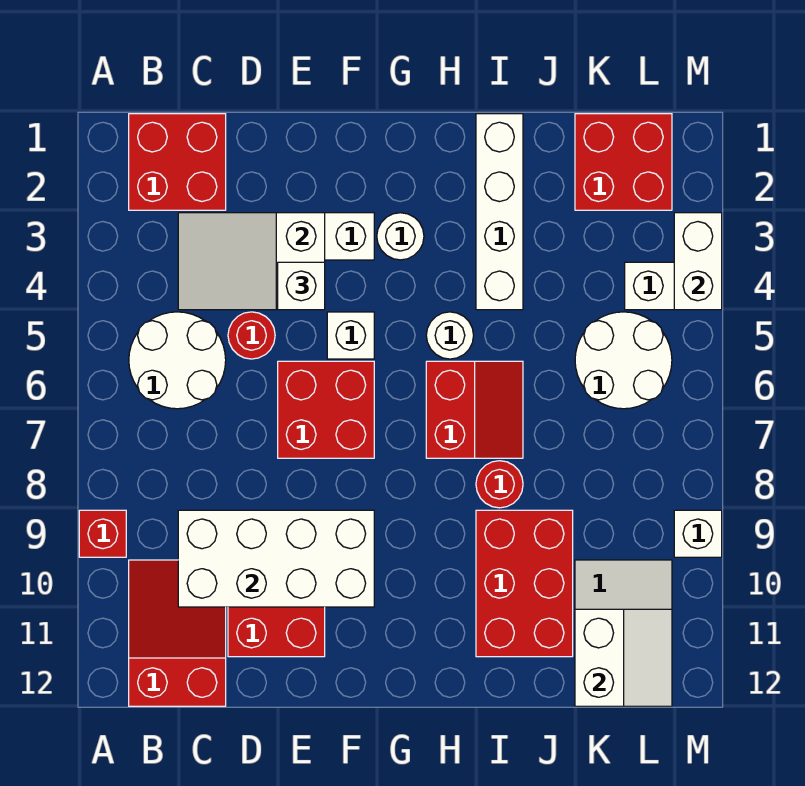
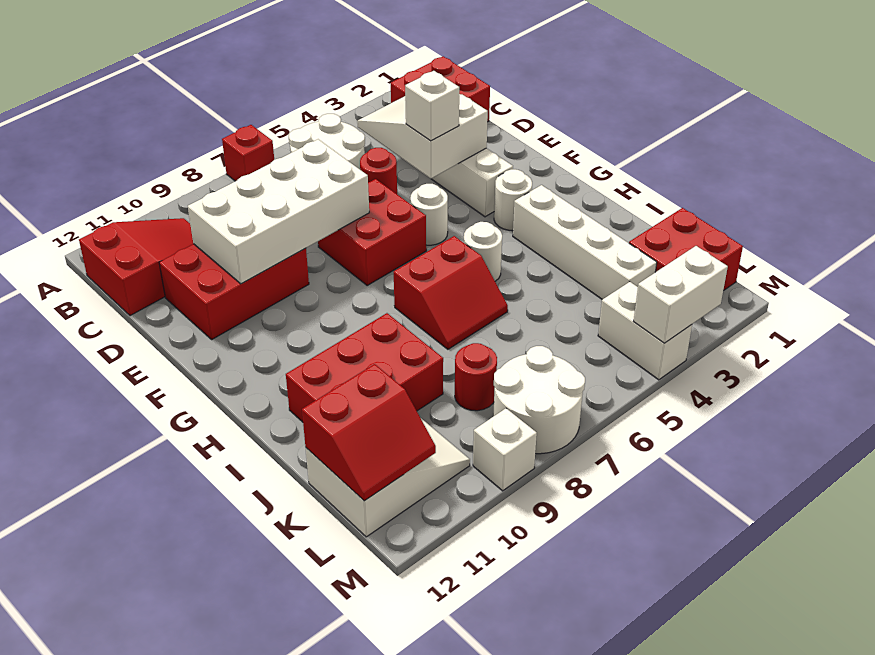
red 1x1 brick [79,510,126,557] -> red 1x1 brick moved to [222,125,274,181]
white 2x4 brick [178,510,374,607] -> white 2x4 brick turned to [188,139,369,284]
white 1x1 brick [327,312,374,359] -> white 1x1 round brick [410,184,448,245]
white 1x4 brick [476,114,523,310] -> white 1x4 brick turned to [513,185,657,299]
red 1x1 round brick [476,461,523,508] -> red 1x1 round brick moved to [455,343,497,411]
white 2x2 round brick [575,312,672,409] -> white 2x2 round brick moved to [493,346,585,454]
white 2x2 slope [575,609,672,706] -> red 2x2 slope [302,364,436,501]

